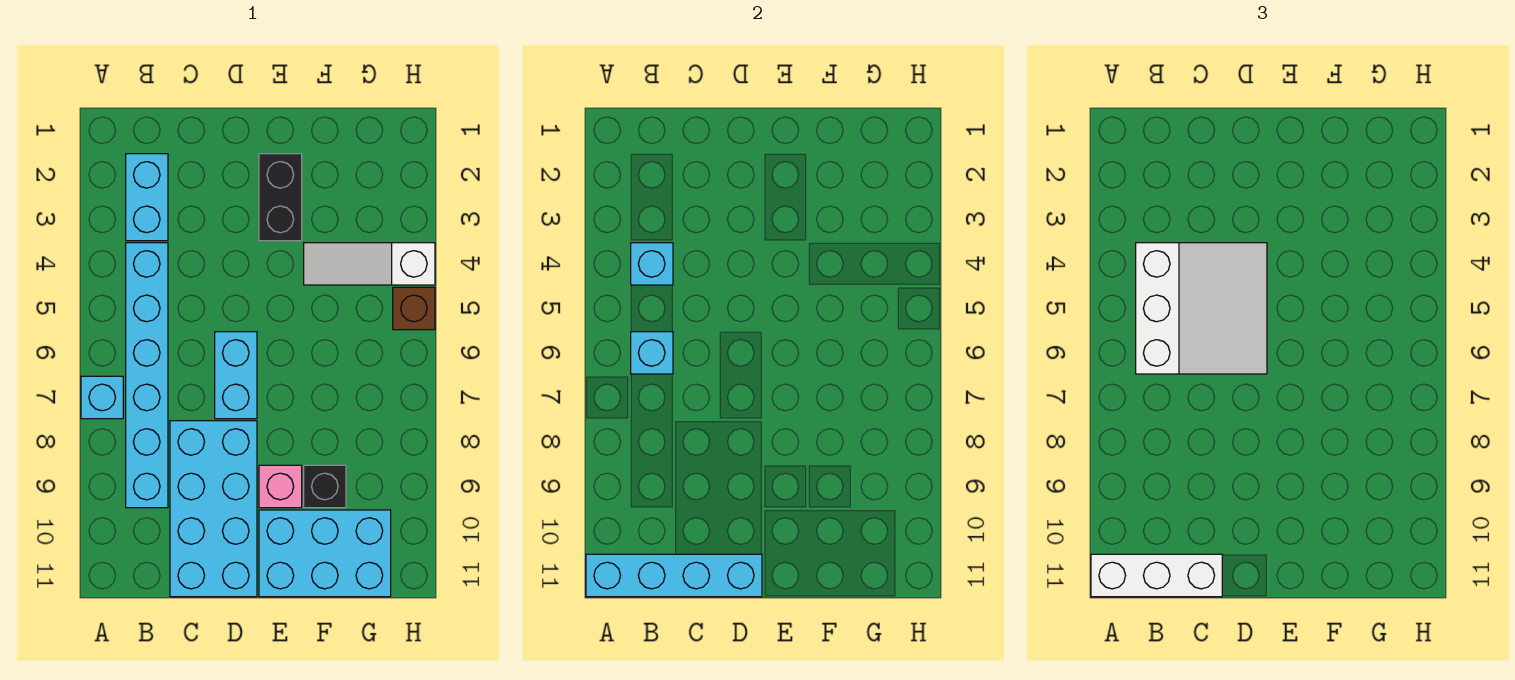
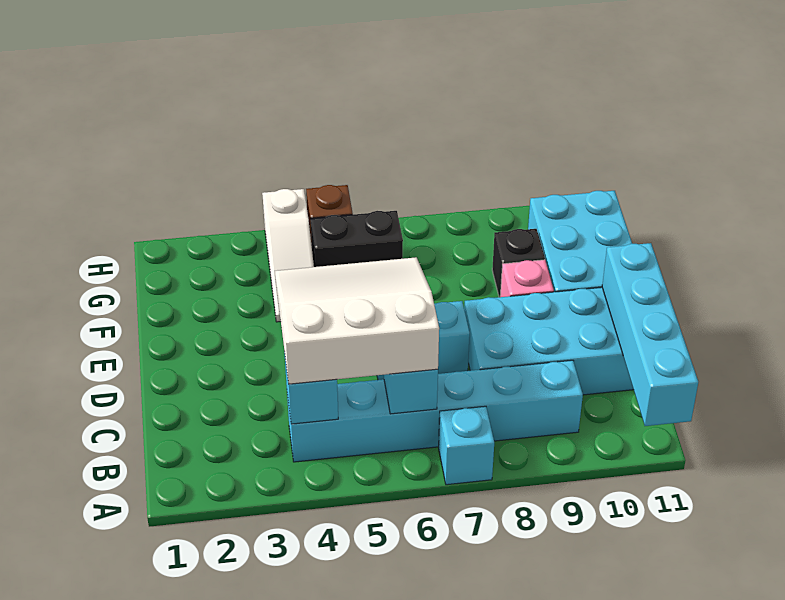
white 1x3 brick [1091,554,1222,597] -> none
cyan 1x2 brick [126,154,168,241] -> none
black 1x2 brick [259,154,302,241] -> black 1x2 brick moved to [311,211,403,267]

